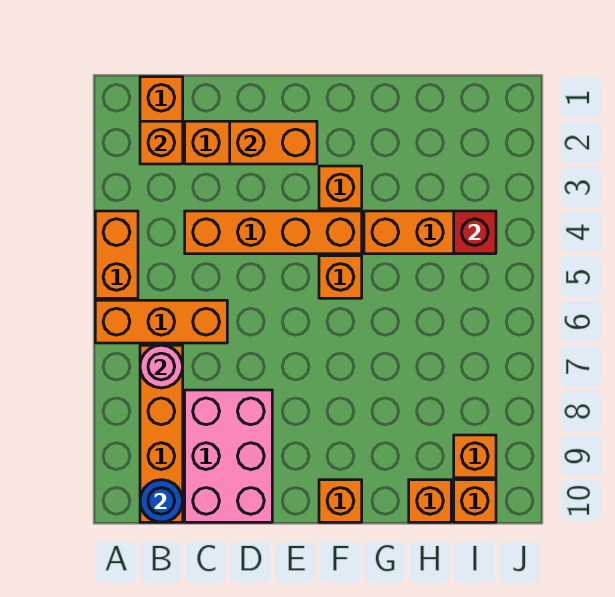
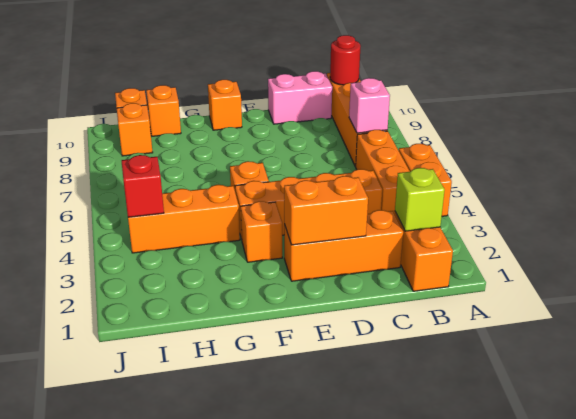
orange 1x3 brick [95,300,227,343] -> orange 1x3 brick turned to [355,130,410,213]
orange 1x1 brick [140,121,183,164] -> lime 1x1 brick [395,168,445,231]
pink 1x1 round brick [140,345,183,388] -> pink 1x1 brick [349,78,390,133]
blue 1x1 round brick [140,480,183,522] -> red 1x1 round brick [330,35,360,85]
pink 2x3 brick [185,390,272,522] -> pink 1x2 brick [268,71,332,124]

